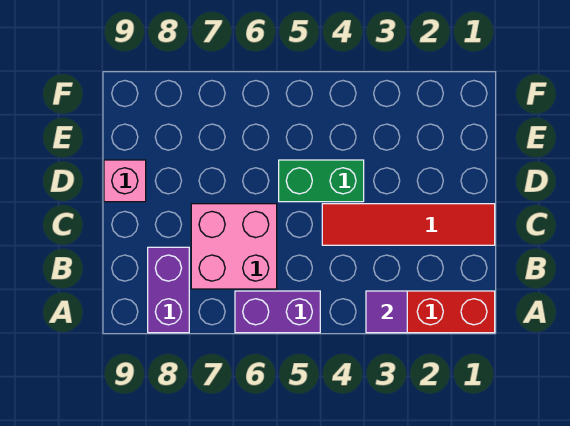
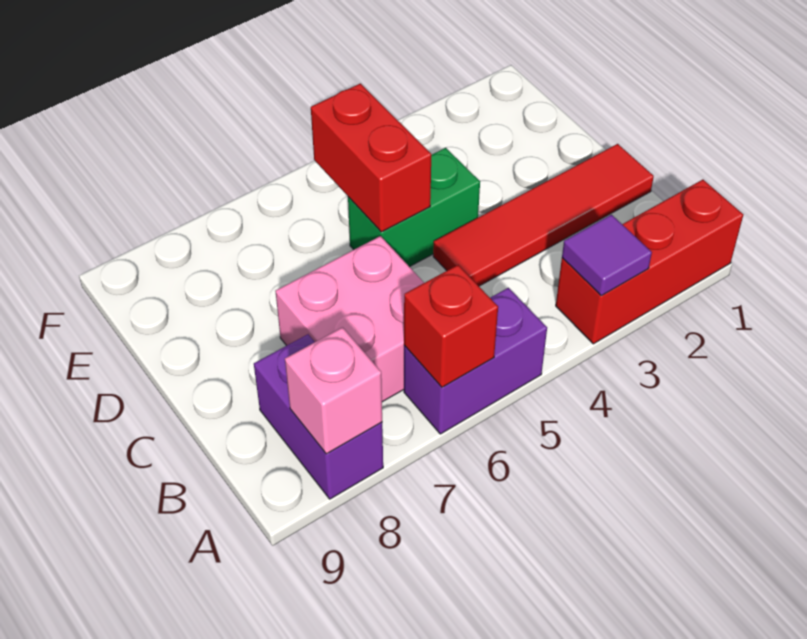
none -> red 1x1 brick [404,265,498,387]
none -> red 1x2 brick [311,83,431,232]
pink 1x1 brick [104,160,146,202] -> pink 1x1 brick moved to [285,327,382,454]

